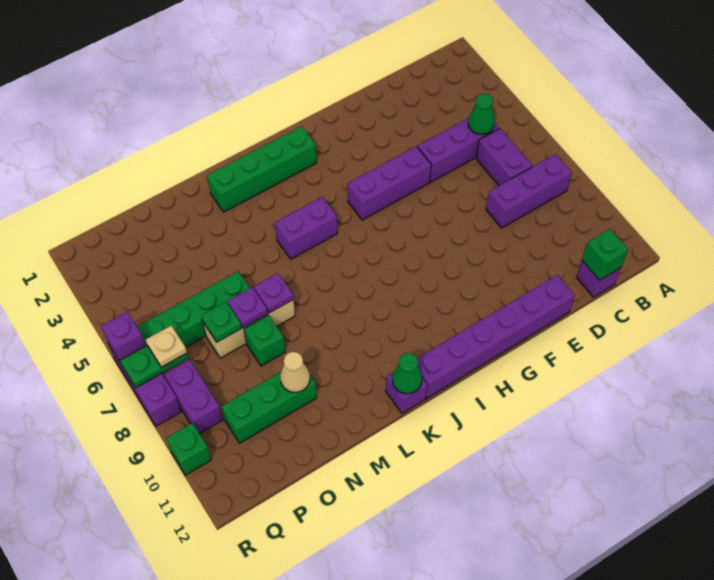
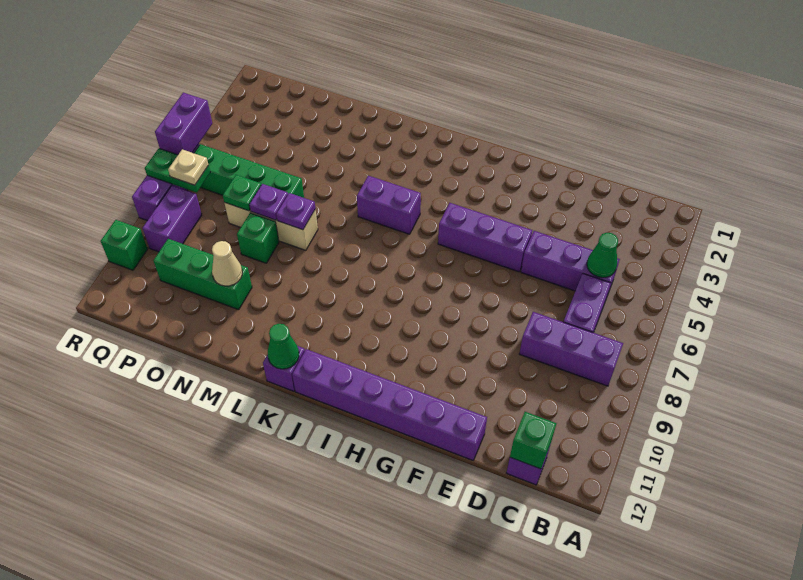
green 1x4 brick [207,126,317,212] -> none
purple 1x1 brick [101,312,145,362] -> purple 1x2 brick [155,93,212,155]

